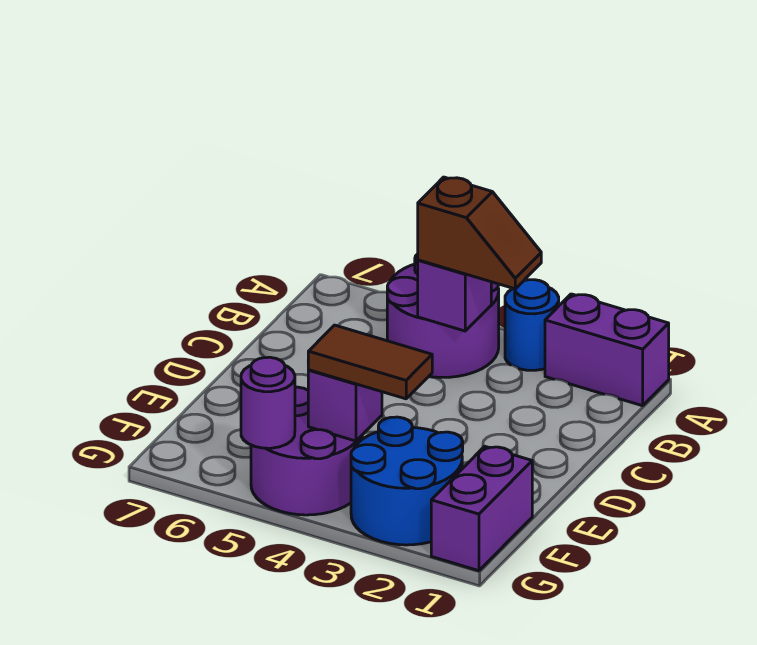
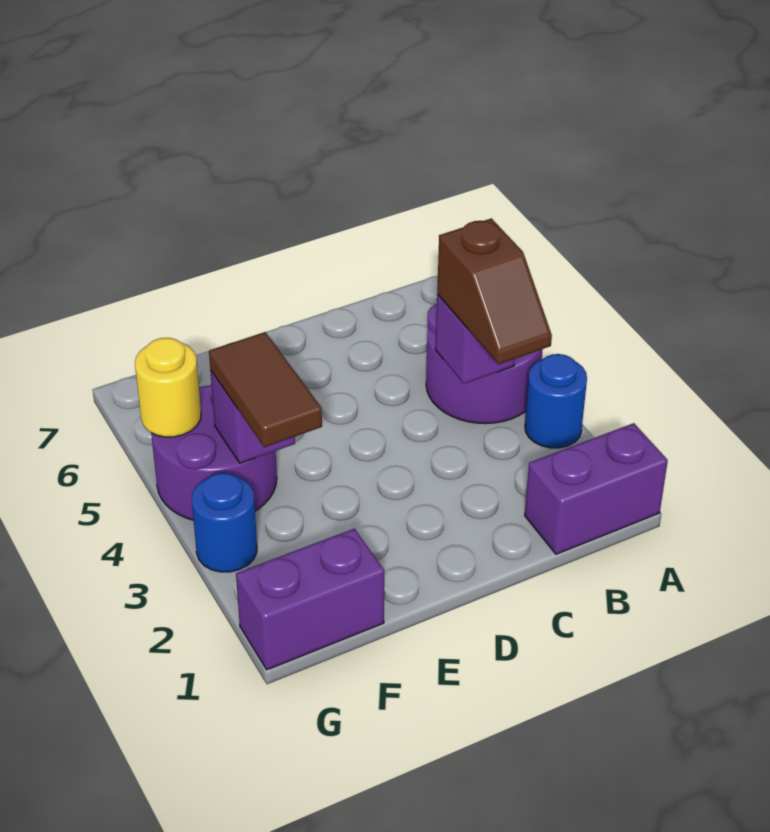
purple 1x2 brick [545,294,669,406] -> purple 1x2 brick turned to [525,423,668,554]
blue 2x2 round brick [351,417,463,545] -> blue 1x1 round brick [192,473,257,572]
purple 1x1 round brick [241,357,295,448] -> yellow 1x1 round brick [135,338,201,437]

